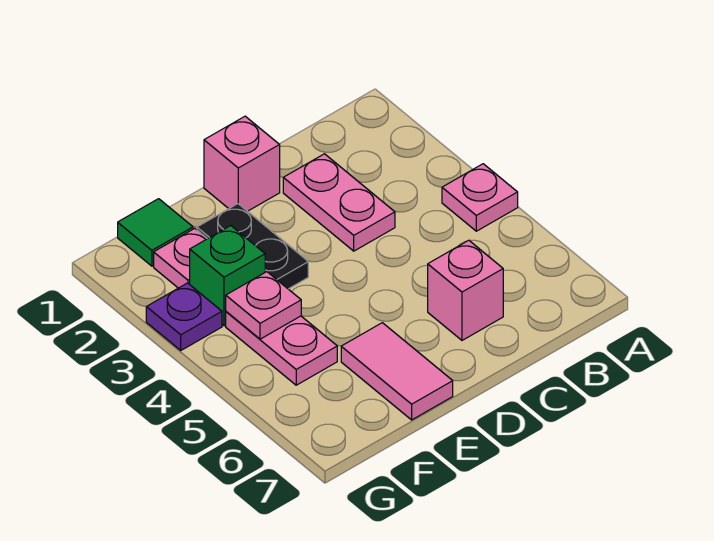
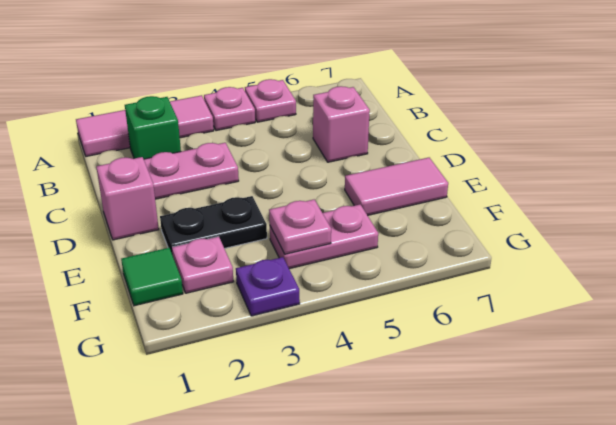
none -> pink 1x3 tile [76,95,214,156]
none -> pink 1x1 plate [245,79,296,122]
green 1x1 brick [190,226,265,326] -> green 1x1 brick moved to [125,96,181,159]

